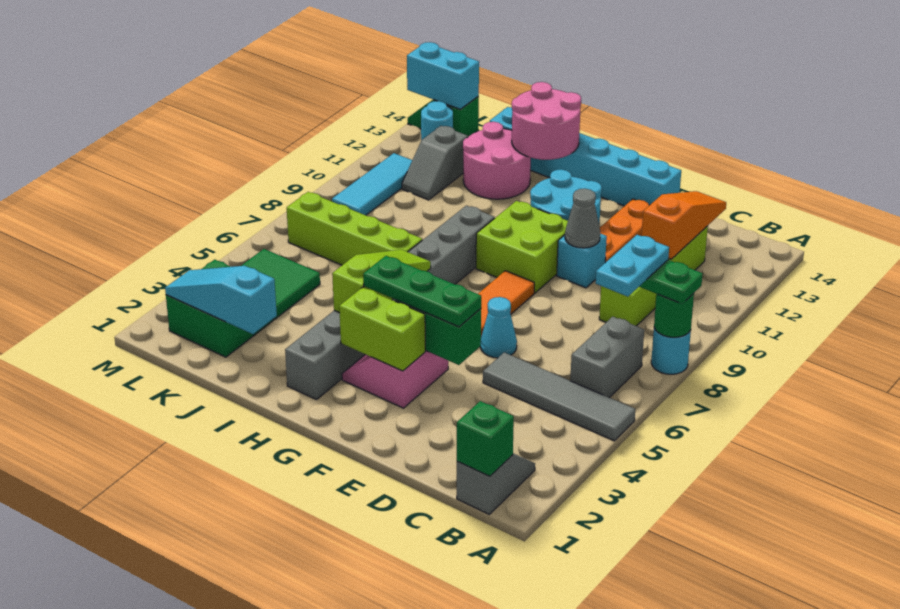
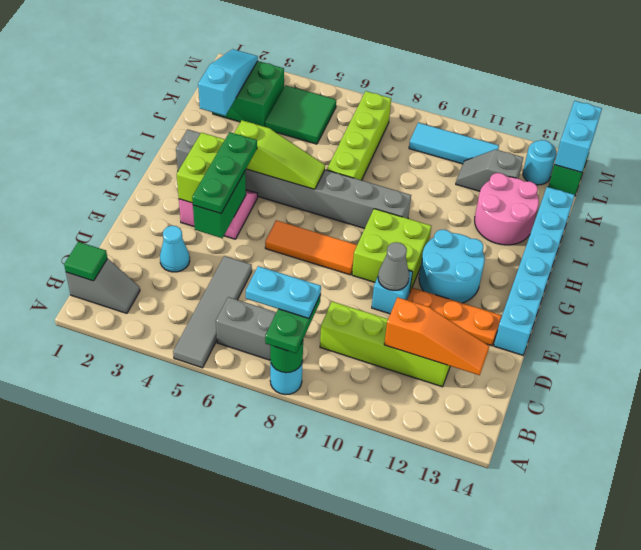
green 1x1 brick [457,401,514,476] -> green 1x1 tile [64,242,107,281]
cyan 1x1 cone [480,297,517,358] -> cyan 1x1 cone moved to [160,226,190,272]
pink 2x2 round brick [512,82,581,160] -> none

